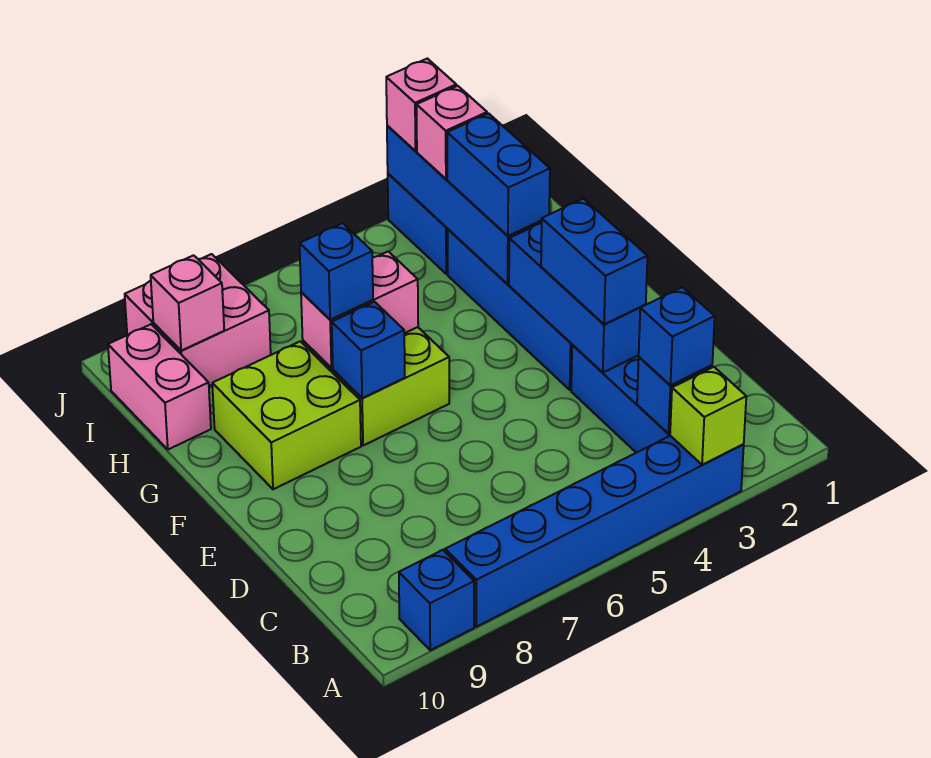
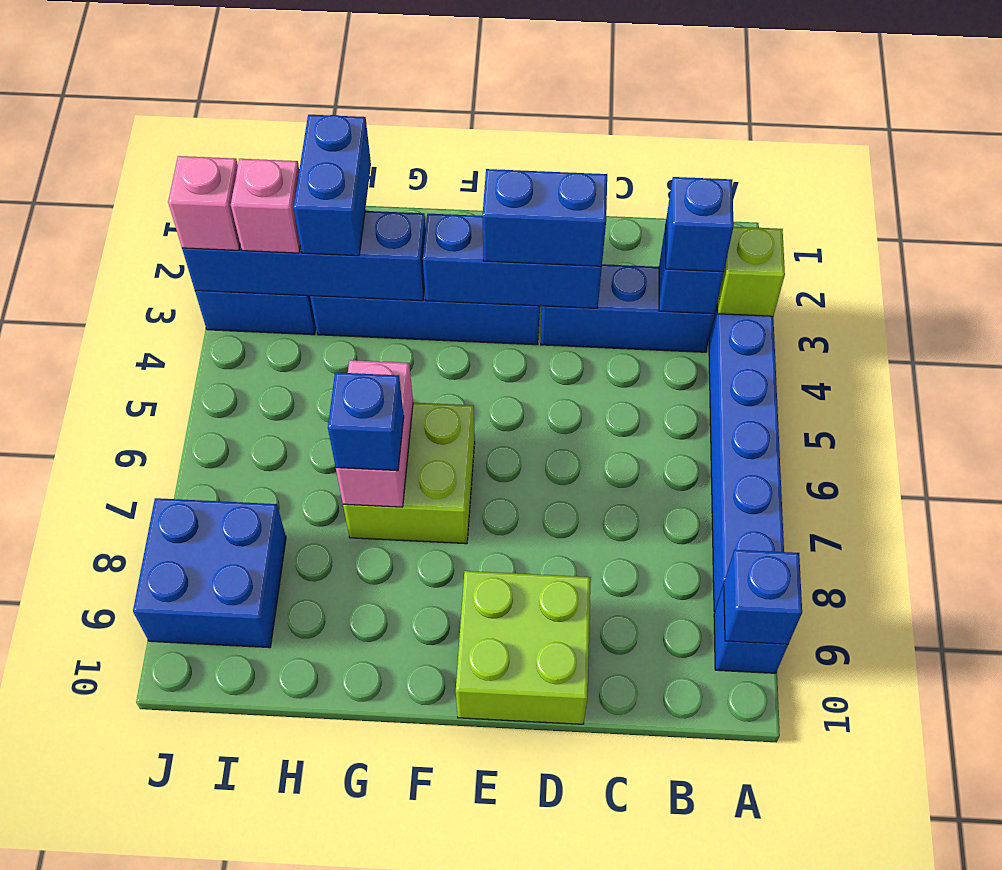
blue 1x1 brick [332,302,405,398] -> blue 1x1 brick moved to [724,550,802,644]
lime 2x2 brick [212,341,361,489] -> lime 2x2 brick moved to [456,571,591,724]
blue 1x2 brick [447,113,550,236] -> blue 1x2 brick turned to [293,115,371,256]
pink 1x2 brick [108,324,211,449] -> none
pink 2x2 brick [125,254,271,386] -> blue 2x2 brick [133,498,286,648]
pink 1x1 brick [151,255,224,351] -> none

